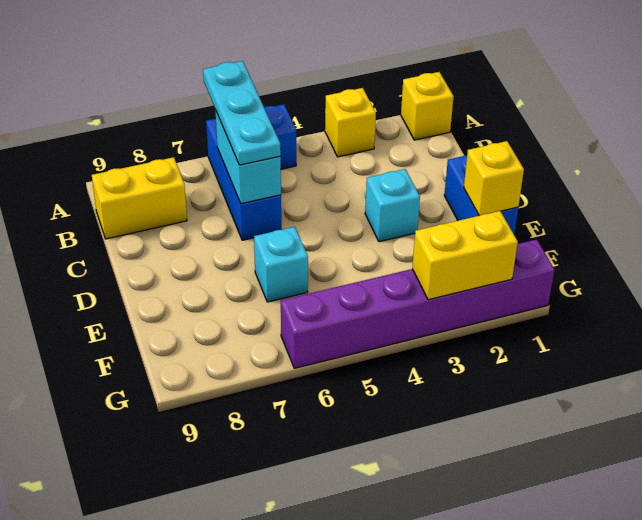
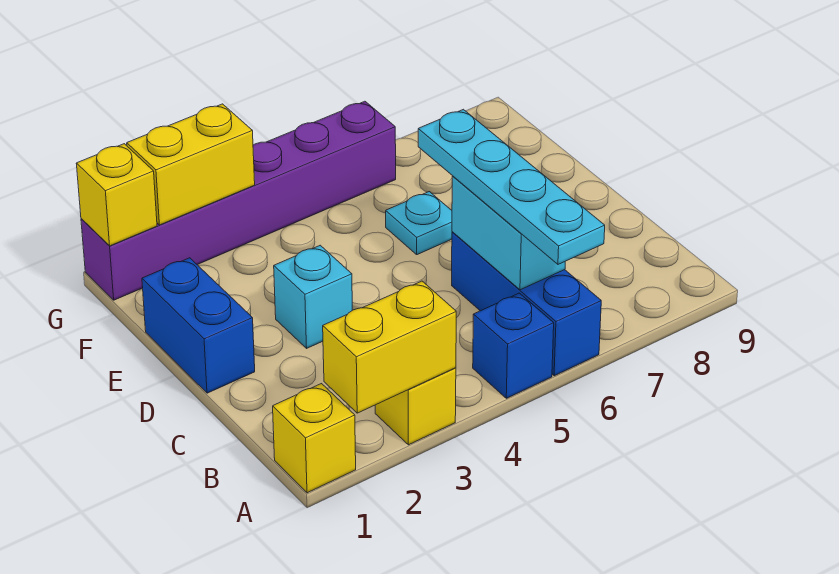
cyan 1x3 plate [203,61,281,165] -> cyan 1x4 plate [418,109,605,264]
yellow 1x2 brick [92,157,187,239] -> yellow 1x2 brick moved to [323,281,456,413]
yellow 1x1 brick [464,141,524,216] -> yellow 1x1 brick moved to [76,144,157,246]
cyan 1x1 brick [254,227,308,302] -> cyan 1x1 plate [386,192,452,255]

